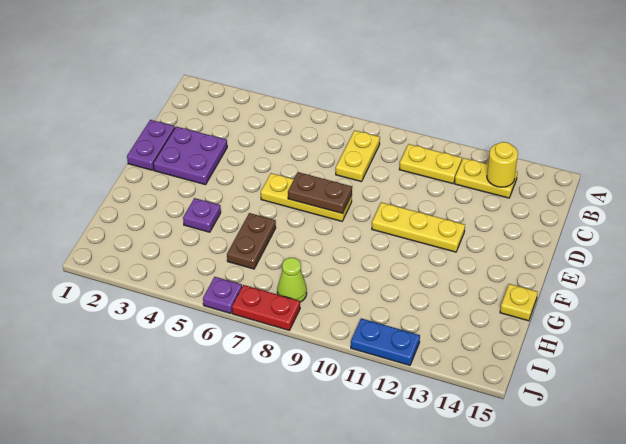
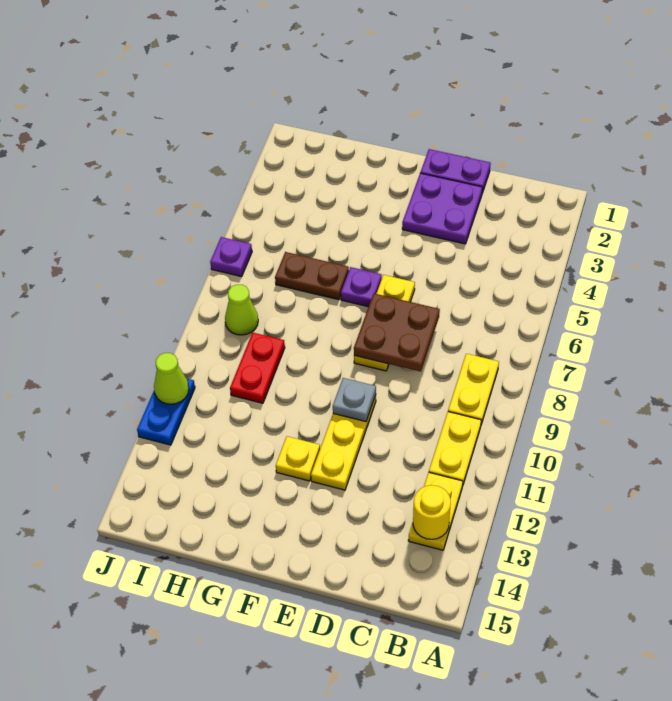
yellow 1x2 plate [336,130,380,182] -> yellow 1x2 plate turned to [448,354,499,424]
brown 1x2 plate [288,172,352,214] -> brown 2x2 plate [354,294,440,372]
none -> grey 1x1 plate [333,378,376,422]
purple 1x1 plate [183,198,221,232] -> purple 1x1 plate moved to [341,267,382,307]
yellow 1x1 plate [500,284,538,321] -> yellow 1x1 plate moved to [276,436,320,481]
red 1x2 plate [232,285,300,330] -> red 1x2 plate moved to [230,333,285,403]
none -> lime 1x1 cone [154,353,189,404]

